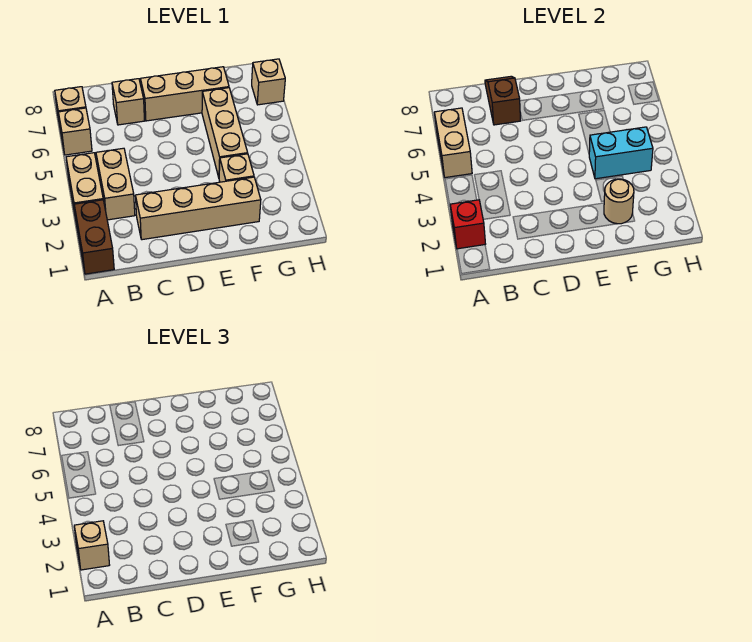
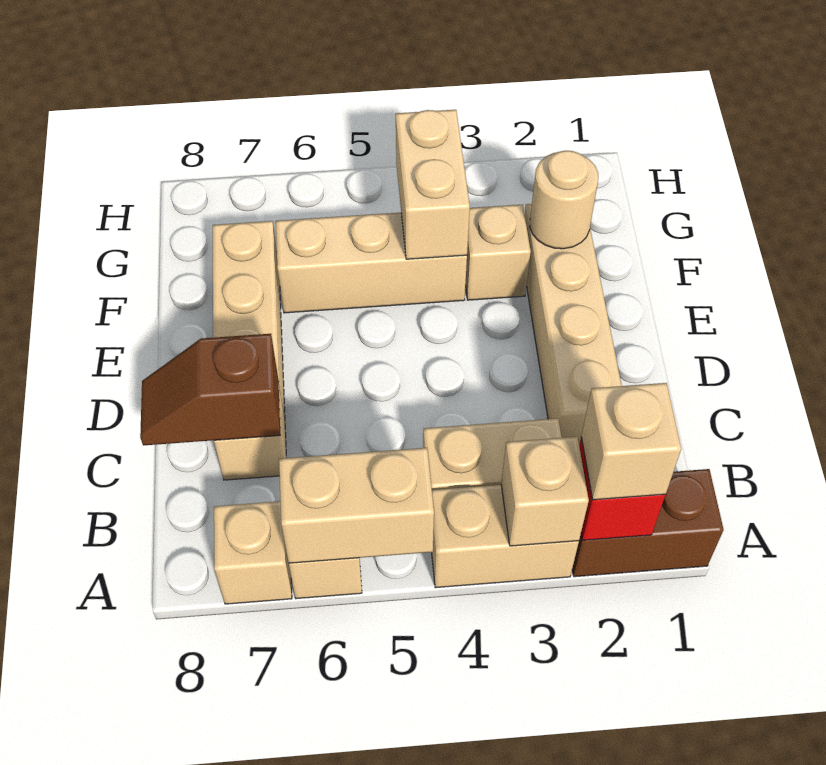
cyan 1x2 brick [589,127,653,179] -> tan 1x2 brick [396,110,470,259]
tan 1x1 brick [252,59,285,105] -> tan 1x1 brick moved to [501,437,589,546]

